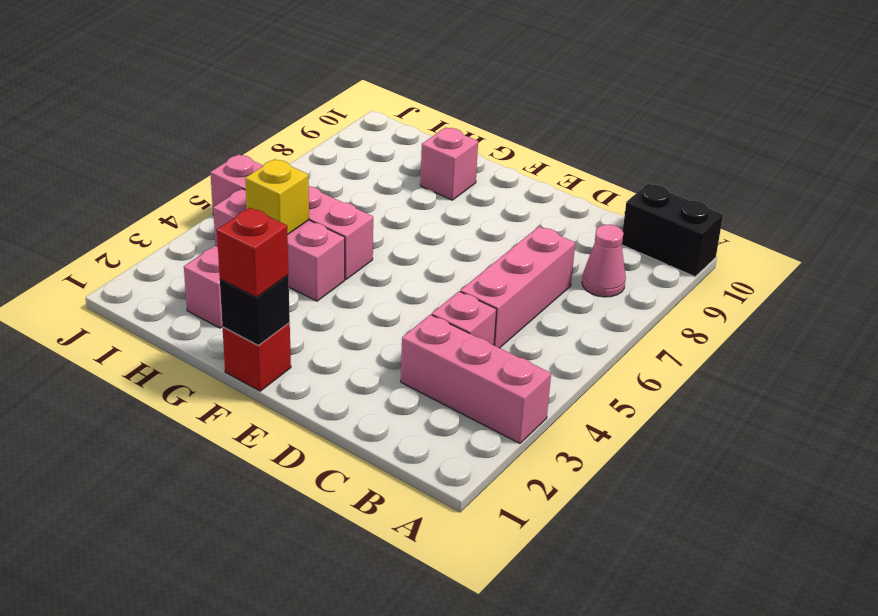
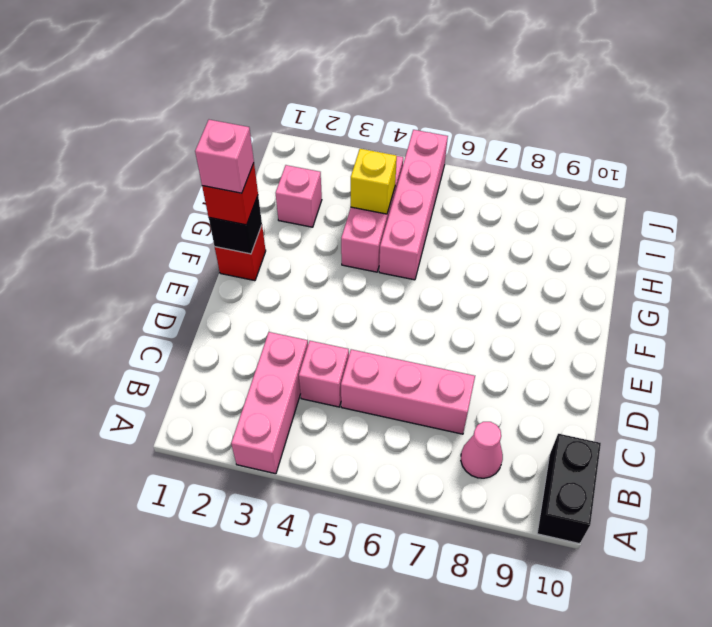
pink 1x1 brick [420,127,478,200] -> pink 1x1 brick moved to [195,120,254,193]

